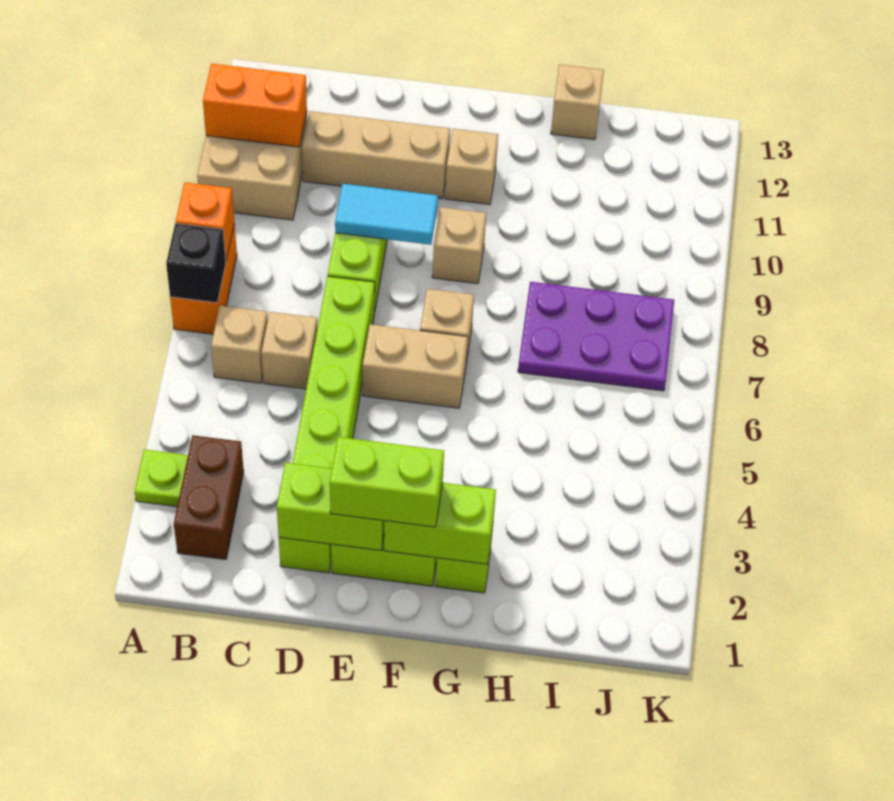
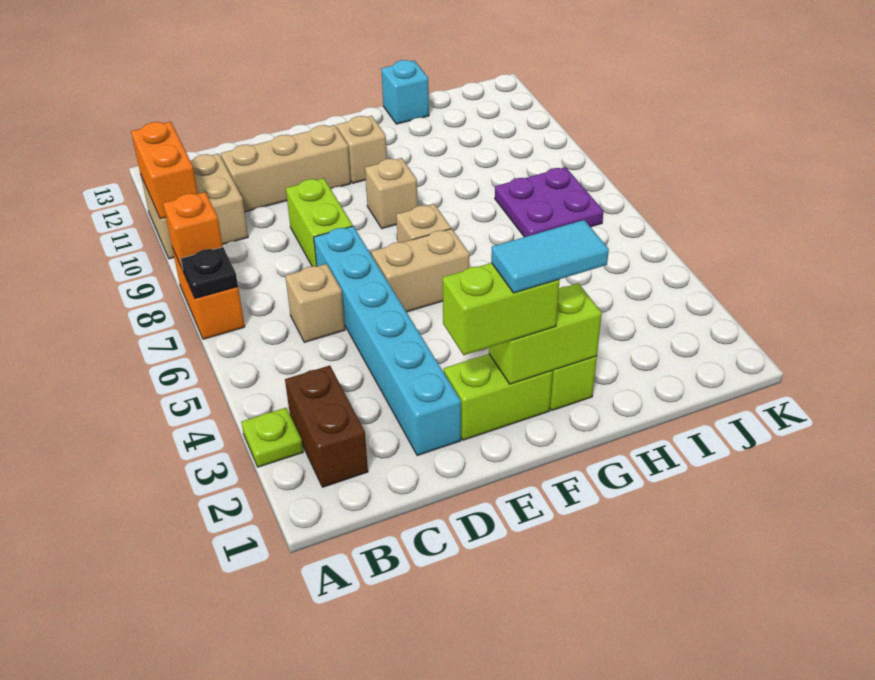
black 1x1 brick [166,223,226,303] -> black 1x1 plate [181,247,238,299]
orange 1x2 brick [203,64,307,147] -> orange 1x2 brick turned to [131,122,198,219]
tan 1x1 brick [211,306,268,383] -> none
lime 1x6 brick [279,276,375,573] -> cyan 1x6 brick [314,226,461,456]
lime 1x2 brick [277,463,384,550] -> none
cyan 1x2 tile [335,184,438,245] -> cyan 1x2 tile moved to [491,220,609,293]
purple 2x3 plate [518,282,674,391] -> purple 2x2 plate [495,167,604,237]
tan 1x1 brick [551,64,604,140] -> cyan 1x1 brick [381,60,429,124]

